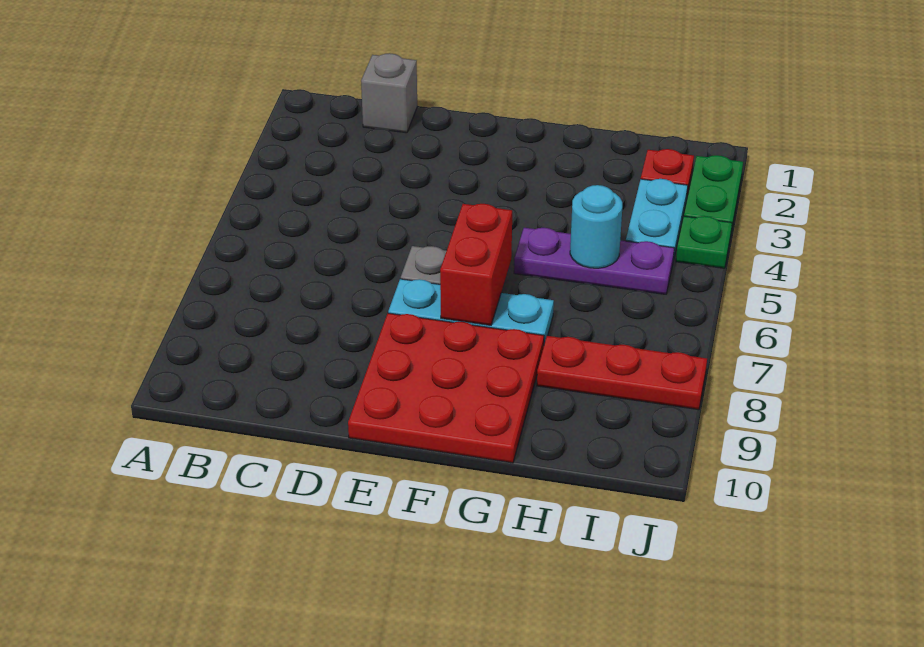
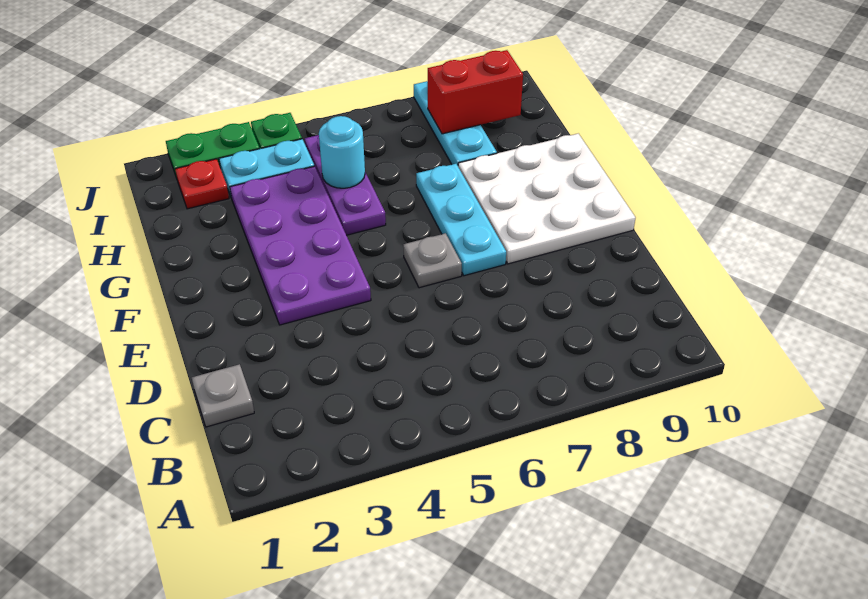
grey 1x1 brick [361,53,417,133] -> grey 1x1 plate [192,364,254,427]
none -> purple 2x4 plate [230,166,371,325]
red 3x3 plate [348,313,544,463] -> white 3x3 plate [458,134,635,264]
red 1x2 brick [440,204,512,325] -> red 1x2 brick moved to [428,50,523,134]
red 1x3 plate [537,336,707,410] -> cyan 1x3 plate [414,81,497,166]

